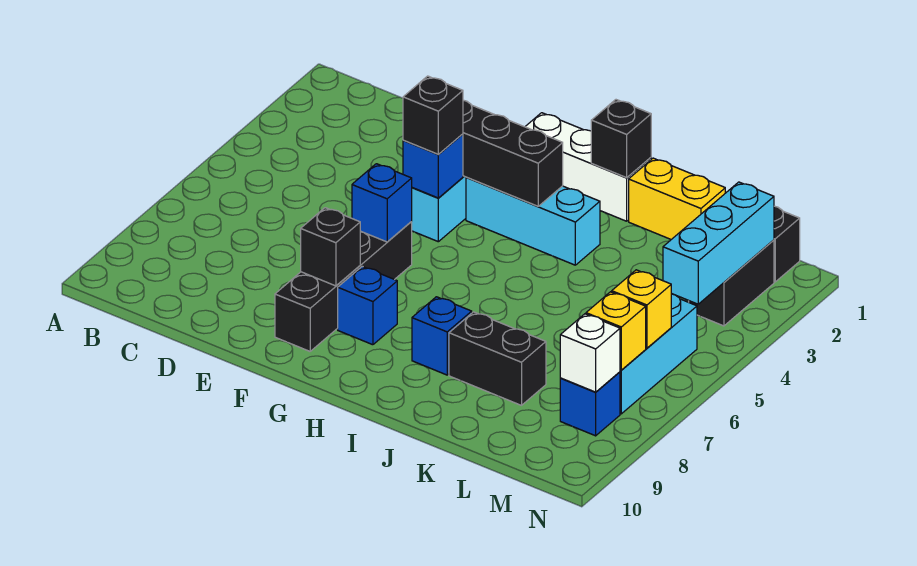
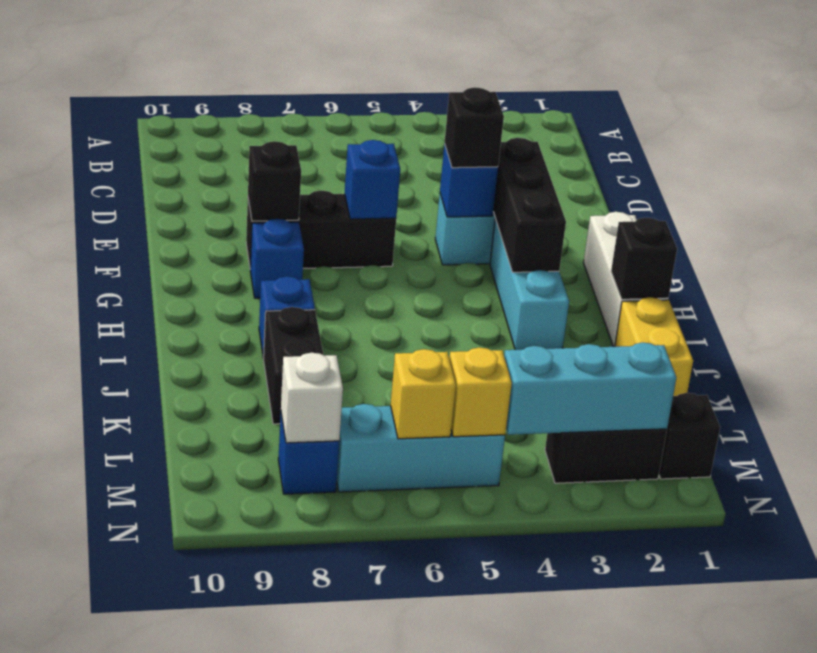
black 1x4 brick [275,222,412,351] -> black 1x3 brick [246,190,396,268]
yellow 1x1 brick [586,292,646,370] -> yellow 1x1 brick moved to [449,347,512,437]

